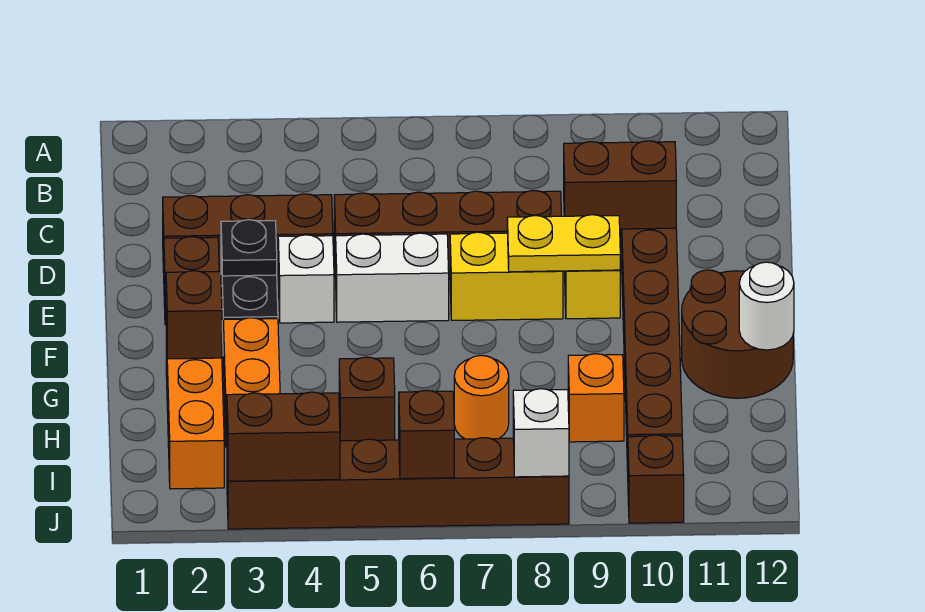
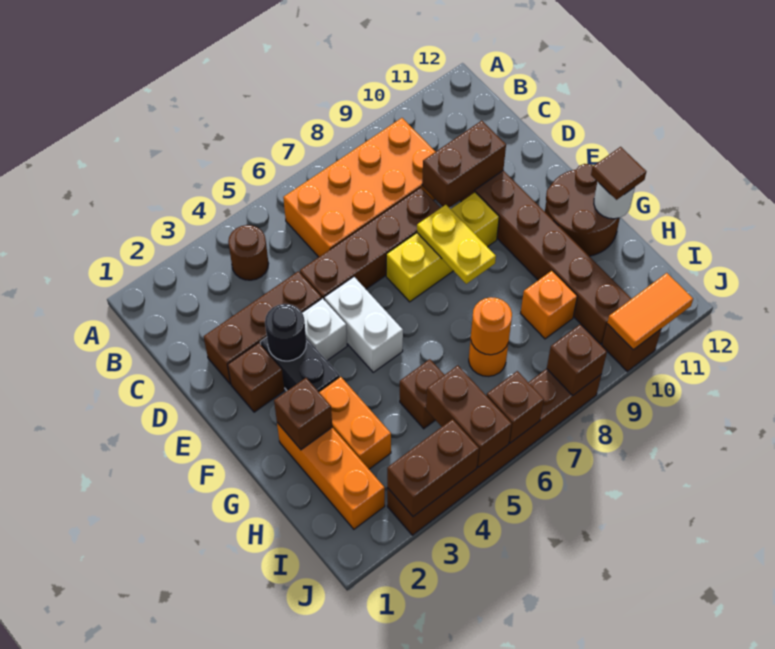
none -> brown 1x1 round brick [228,225,269,280]
none -> orange 2x4 brick [283,118,435,257]
black 1x1 plate [221,220,277,276] -> black 1x1 round brick [265,304,306,361]
white 1x2 brick [336,233,449,322] -> white 1x2 brick turned to [324,277,403,372]
yellow 1x2 plate [507,215,620,272] -> yellow 1x2 plate turned to [417,205,496,284]
none -> brown 1x1 tile [591,147,646,200]
none -> orange 1x1 round brick [471,297,512,355]
none -> brown 1x2 brick [426,365,512,467]
white 1x1 brick [513,389,569,477] -> brown 1x1 brick [547,324,607,395]
none -> orange 1x2 tile [607,273,693,350]

